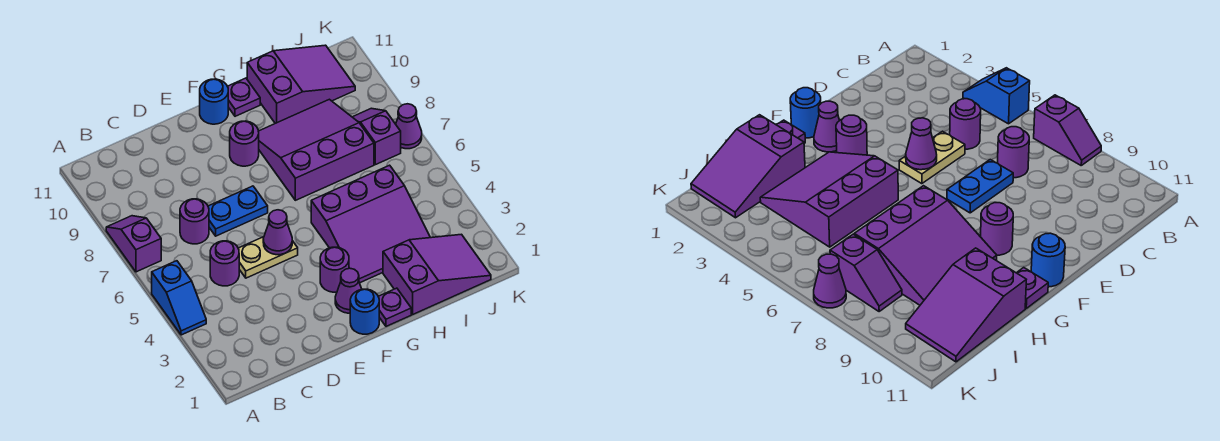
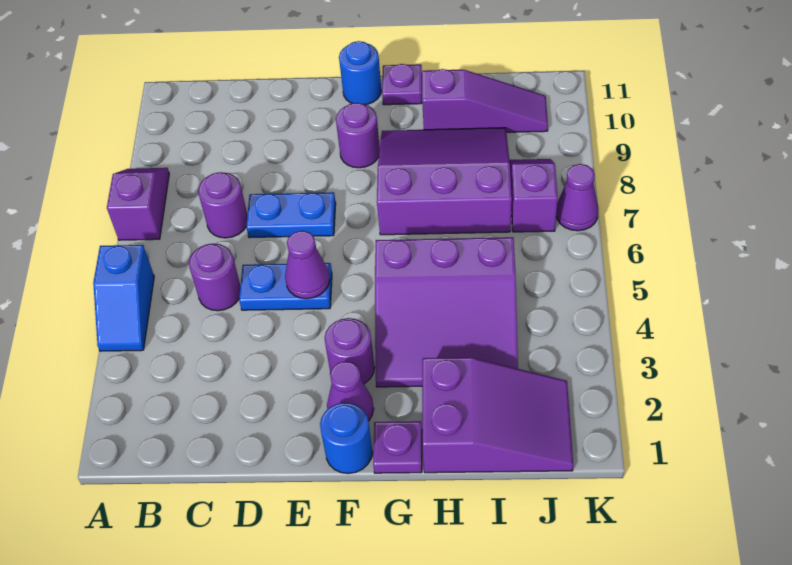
tan 1x2 plate [238,237,298,278] -> blue 1x2 plate [239,263,332,310]
purple 2x3 slope [247,45,355,123] -> purple 1x3 slope [422,69,548,132]

